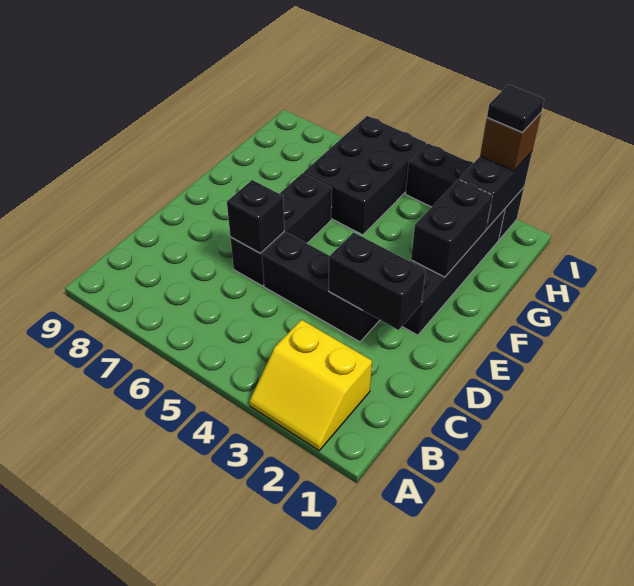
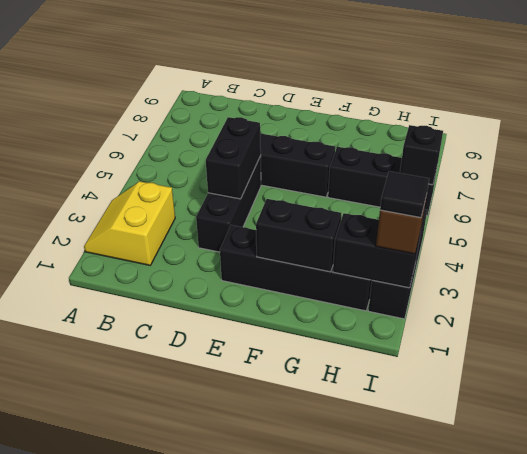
black 1x2 brick [329,232,426,330] -> black 1x2 brick moved to [206,117,261,199]
black 1x1 brick [227,180,284,253] -> black 1x1 brick moved to [400,125,443,185]
black 2x3 brick [304,116,426,235] -> black 1x3 brick [328,147,437,216]

